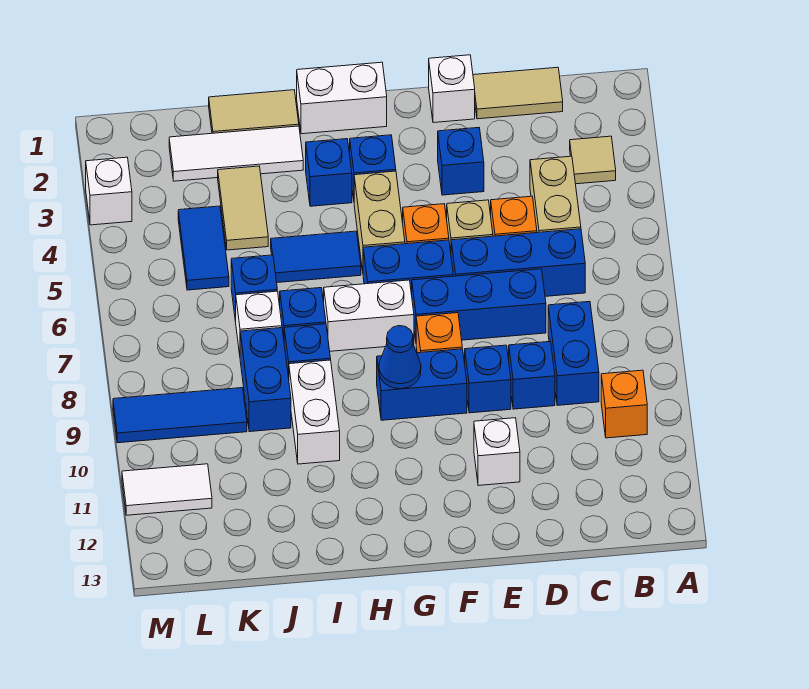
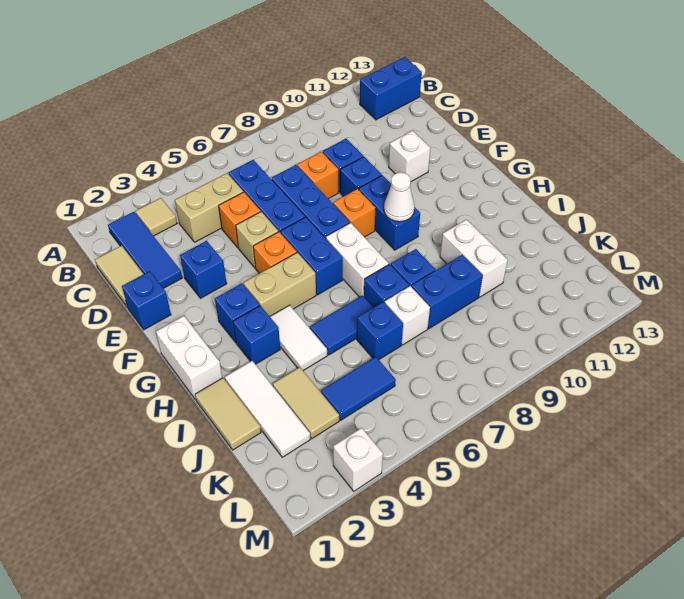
orange 1x1 brick [601,370,647,438] -> orange 1x1 brick moved to [297,152,338,199]
blue 1x2 brick [548,301,599,405] -> blue 1x2 brick moved to [360,57,422,120]
white 1x1 brick [429,55,475,123] -> blue 1x1 brick [122,271,171,330]
blue 1x1 cone [379,326,421,389] -> white 1x1 cone [384,172,415,222]
blue 1x2 tile [271,231,361,283] -> blue 1x2 tile turned to [310,296,373,355]
white 1x2 brick [289,360,340,464] -> white 1x2 brick turned to [440,220,508,297]
tan 1x2 tile [218,166,268,250] -> tan 1x2 tile turned to [273,367,339,438]
blue 1x3 tile [113,388,247,443] -> blue 1x3 tile moved to [108,212,182,288]
white 1x2 tile [122,464,212,515] -> white 1x2 tile moved to [270,305,327,370]

